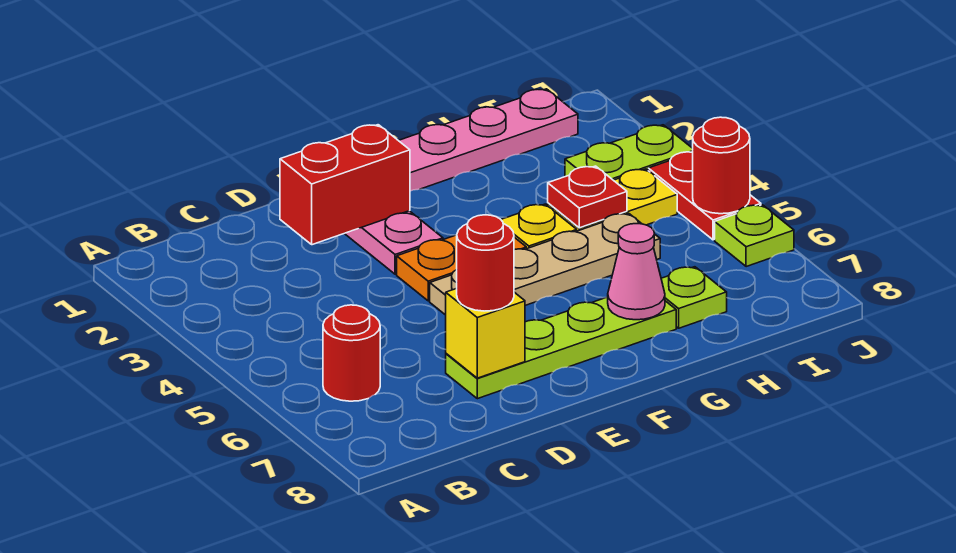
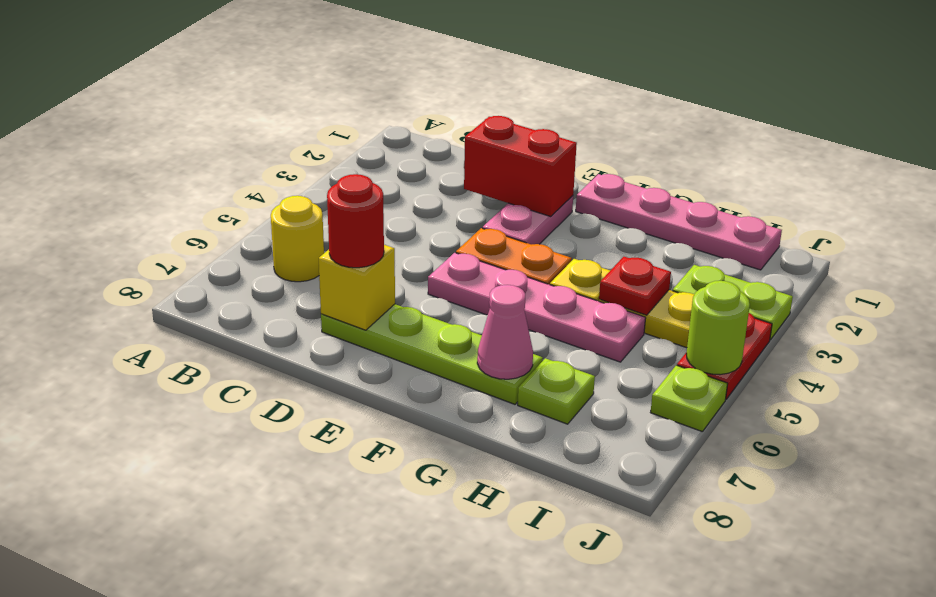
red 1x1 round brick [323,305,380,401] -> yellow 1x1 round brick [271,196,324,282]
tan 1x4 plate [430,213,660,315] -> pink 1x4 plate [428,253,646,362]
red 1x1 round brick [693,117,750,214] -> lime 1x1 round brick [686,281,750,375]

